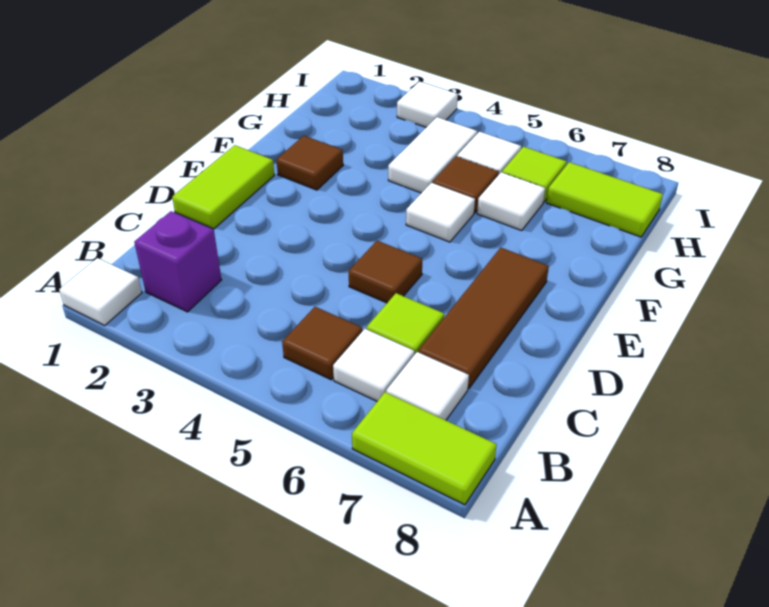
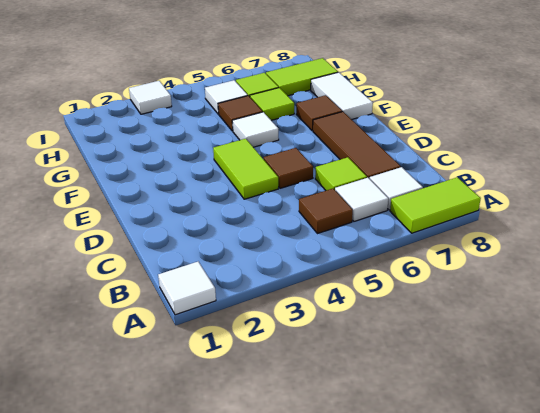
purple 1x1 brick [134,211,221,312] -> none
lime 1x2 tile [172,145,274,229] -> lime 1x2 tile moved to [213,139,278,199]
brown 1x1 tile [276,136,343,190] -> brown 1x1 tile moved to [296,95,342,131]
white 1x2 tile [388,117,477,193] -> white 1x2 tile moved to [311,72,373,120]
white 1x1 tile [477,172,545,230] -> lime 1x1 tile [250,88,294,120]

